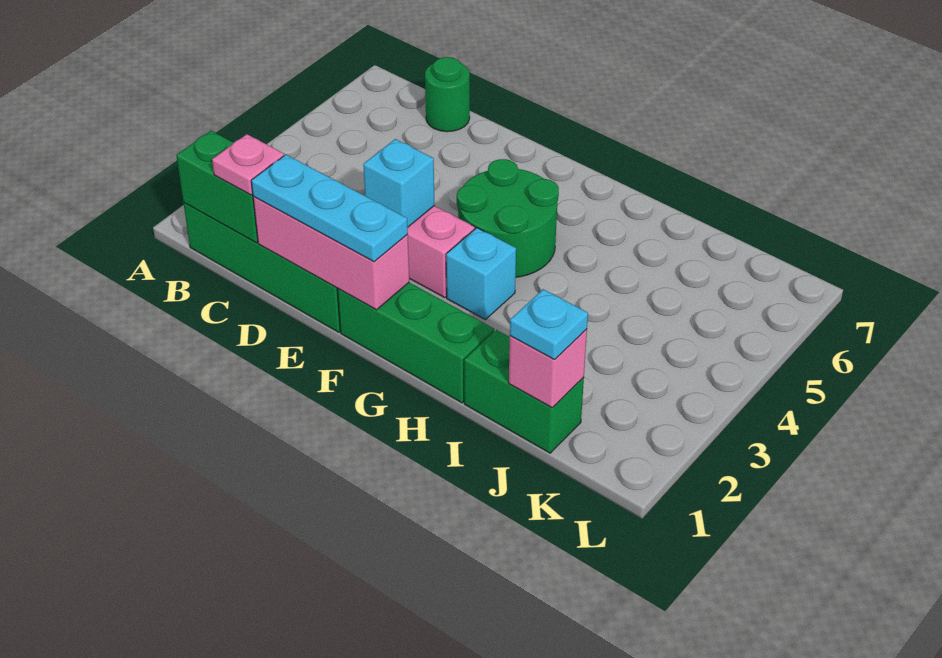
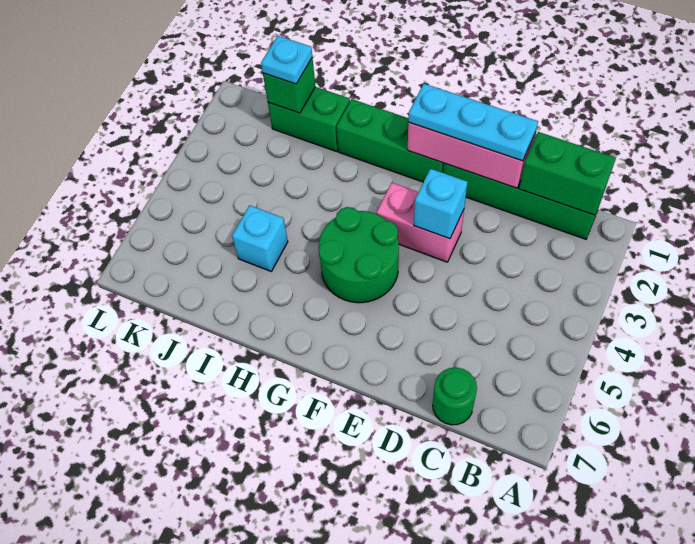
pink 1x1 plate [212,134,284,195] -> none
cyan 1x1 brick [446,228,516,320] -> cyan 1x1 brick moved to [232,205,288,271]
pink 1x1 brick [509,329,587,407] -> green 1x1 brick [263,58,315,113]

